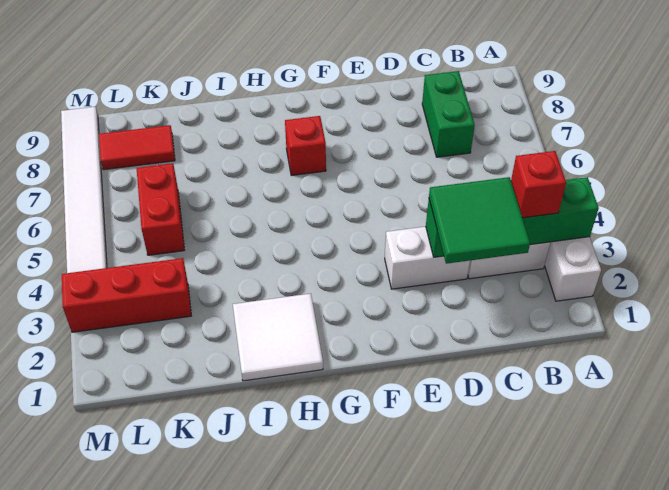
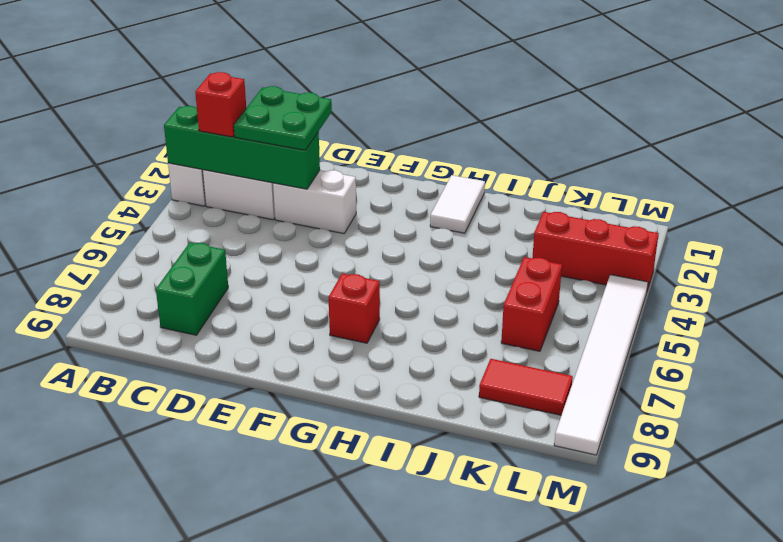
green 2x2 tile [429,177,530,264] -> green 2x2 plate [234,86,332,150]
white 2x2 tile [233,294,323,381] -> white 1x2 tile [430,175,485,233]

